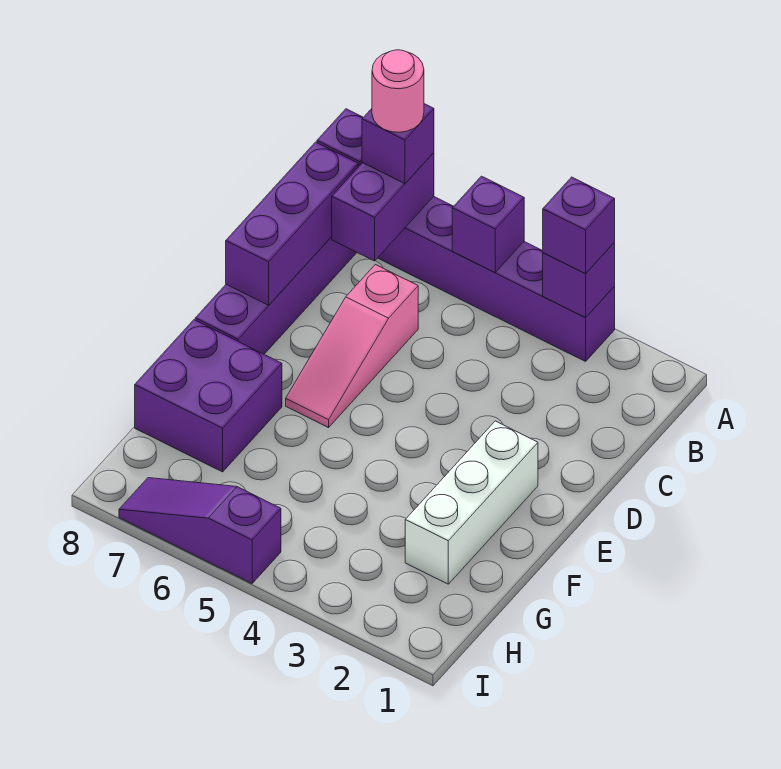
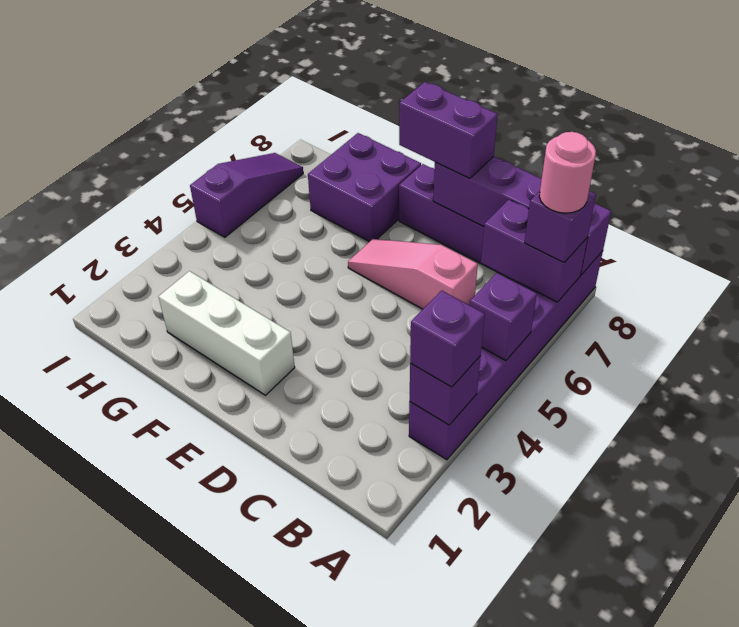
none -> purple 1x2 brick [399,82,498,179]

